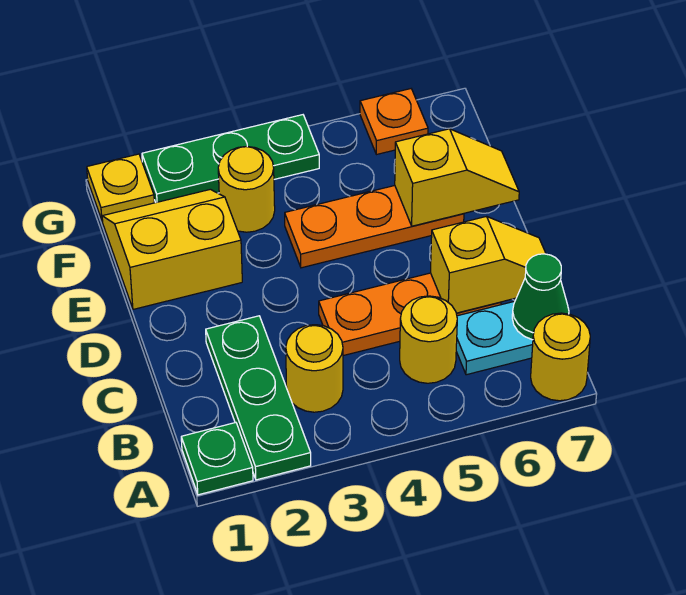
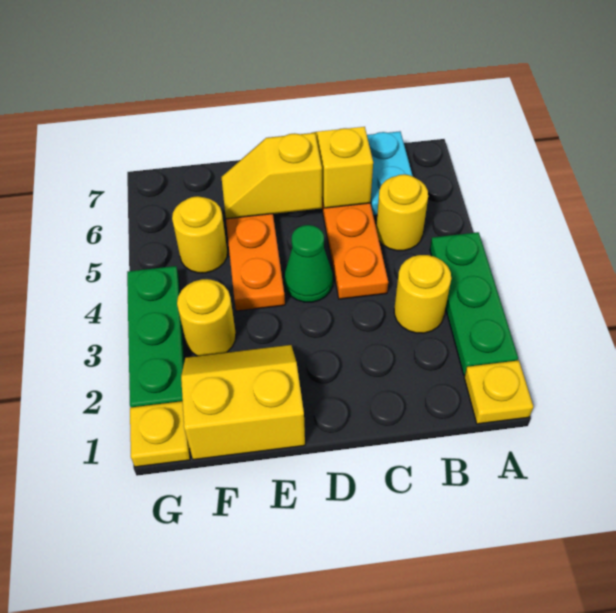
green 1x1 plate [181,423,253,495] -> yellow 1x1 plate [464,360,533,424]
green 1x3 plate [206,316,311,480] -> green 1x3 plate turned to [430,232,518,375]
yellow 1x1 round brick [531,313,590,401] -> yellow 1x1 round brick moved to [172,196,227,273]
green 1x1 cone [512,254,569,340] -> green 1x1 cone moved to [284,225,333,302]
yellow 2x2 slope [102,189,242,309] -> yellow 2x2 slope turned to [181,345,305,460]
yellow 1x2 slope [395,129,519,226] -> yellow 1x2 slope turned to [221,133,322,219]
orange 1x1 plate [360,89,428,155] -> none

